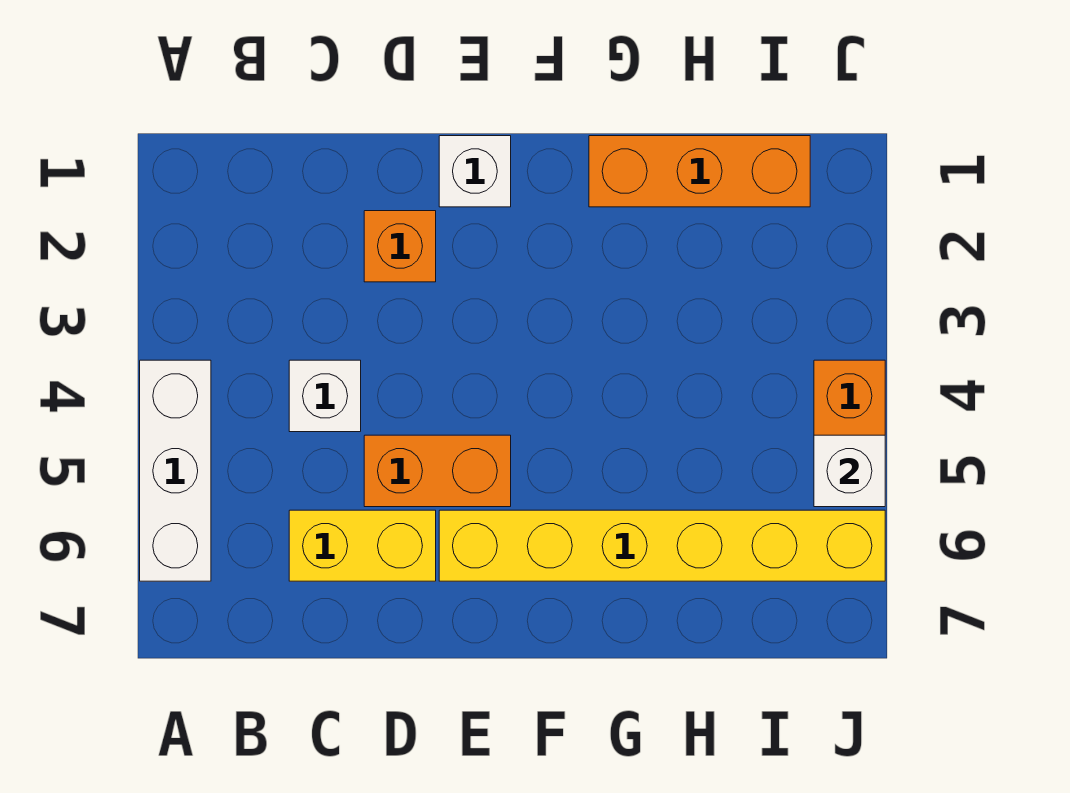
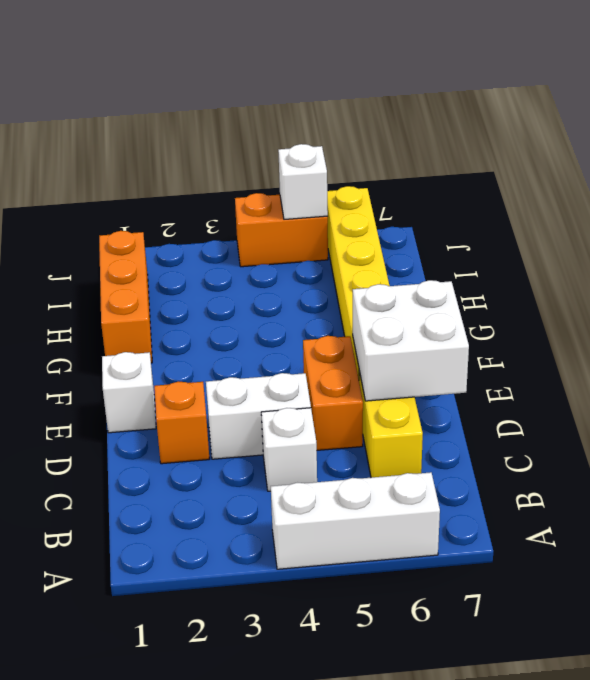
none -> white 1x2 brick [206,373,311,459]
none -> white 2x2 brick [353,280,469,401]

